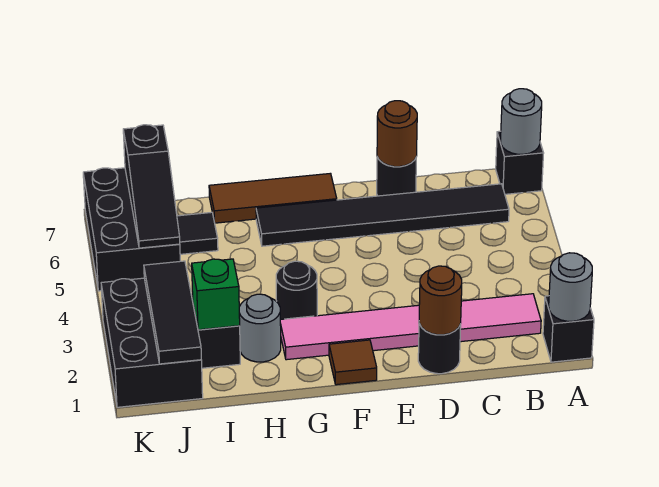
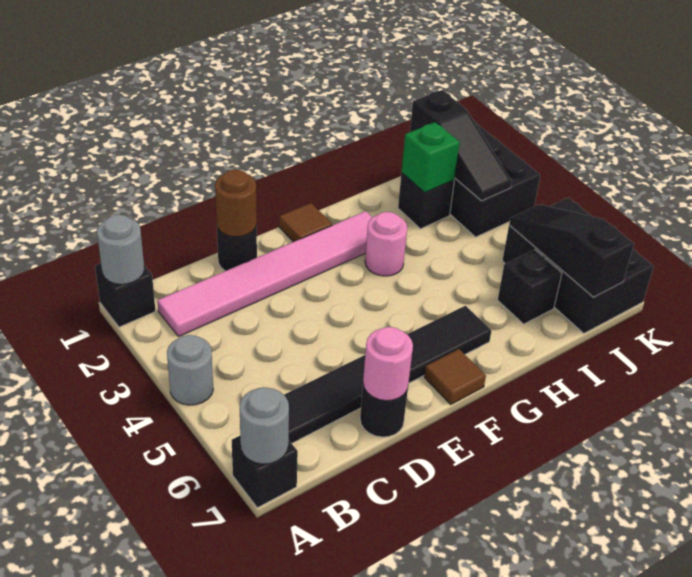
brown 1x1 round brick [377,101,417,167] -> pink 1x1 round brick [363,327,413,401]
brown 1x3 tile [209,173,337,223] -> brown 1x1 tile [424,349,486,404]
black 1x1 round brick [276,261,317,319] -> pink 1x1 round brick [365,212,407,276]
grey 1x1 round brick [239,294,281,362] -> grey 1x1 round brick moved to [167,335,213,405]
black 1x1 tile [177,212,218,254] -> black 1x1 brick [498,250,562,324]
black 1x3 tile [144,261,201,364] -> black 1x3 slope [410,90,512,201]

